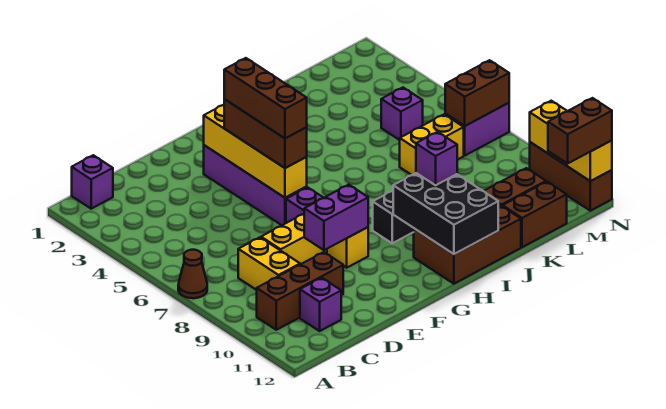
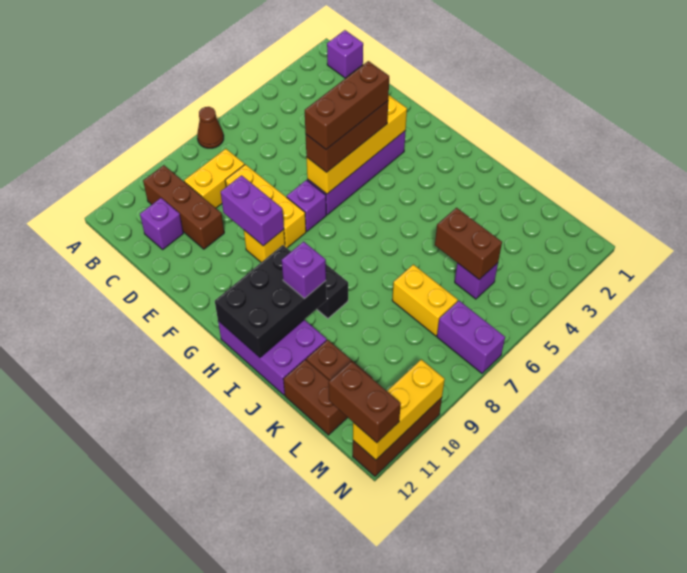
brown 2x3 brick [414,204,521,284] -> purple 2x3 brick [218,320,327,395]
brown 1x2 brick [445,60,509,126] -> brown 1x2 brick moved to [435,208,502,280]

